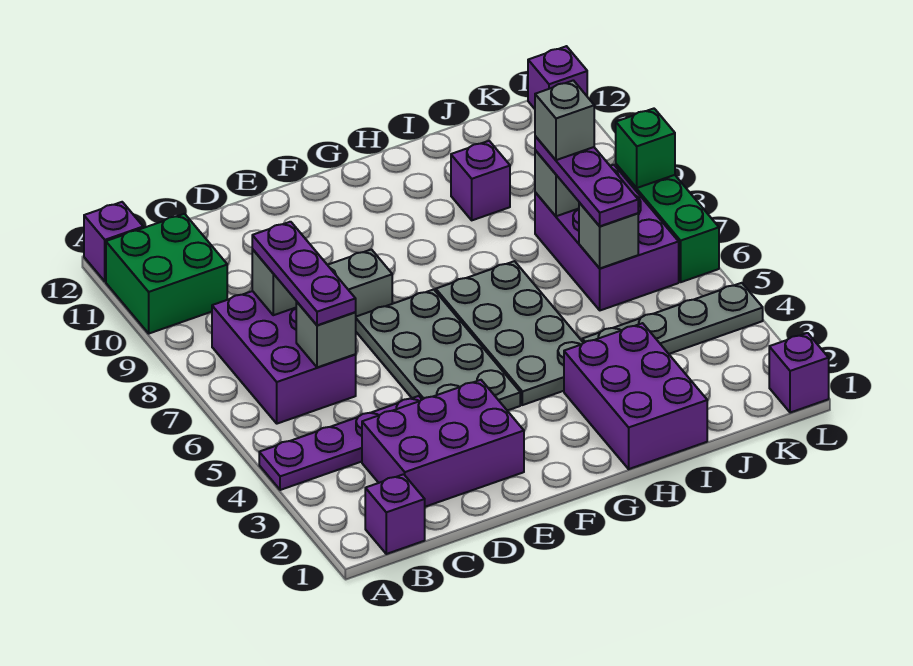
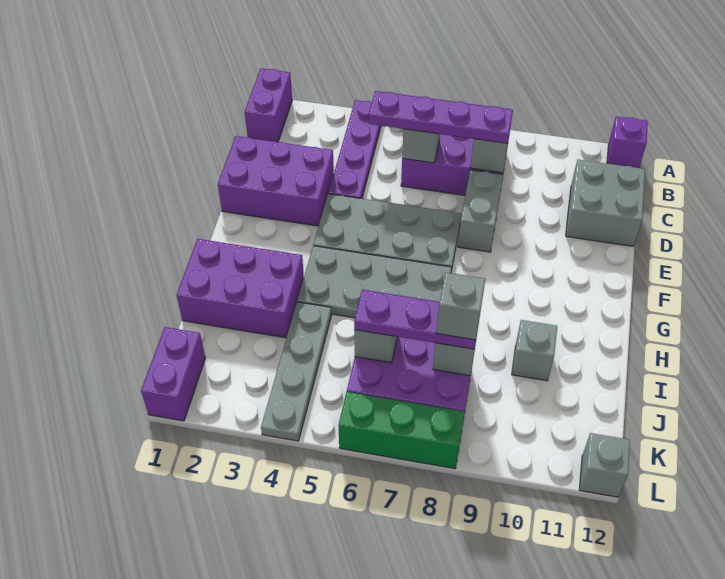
green 2x2 brick [106,214,227,333] -> none
purple 1x1 brick [365,474,425,554] -> purple 1x2 brick [245,68,292,142]
purple 2x3 brick [362,380,524,507] -> purple 2x3 brick turned to [218,136,334,226]
purple 1x3 plate [252,222,356,325] -> purple 1x4 plate [369,91,513,143]
none -> grey 2x2 brick [566,160,645,246]
purple 1x1 brick [451,141,510,220] -> grey 1x1 brick [512,320,557,381]
purple 1x1 brick [769,333,829,413] -> purple 1x2 brick [141,327,205,421]
green 1x1 brick [616,109,675,188] -> none
purple 1x1 brick [528,46,587,109] -> grey 1x1 brick [579,433,630,497]

